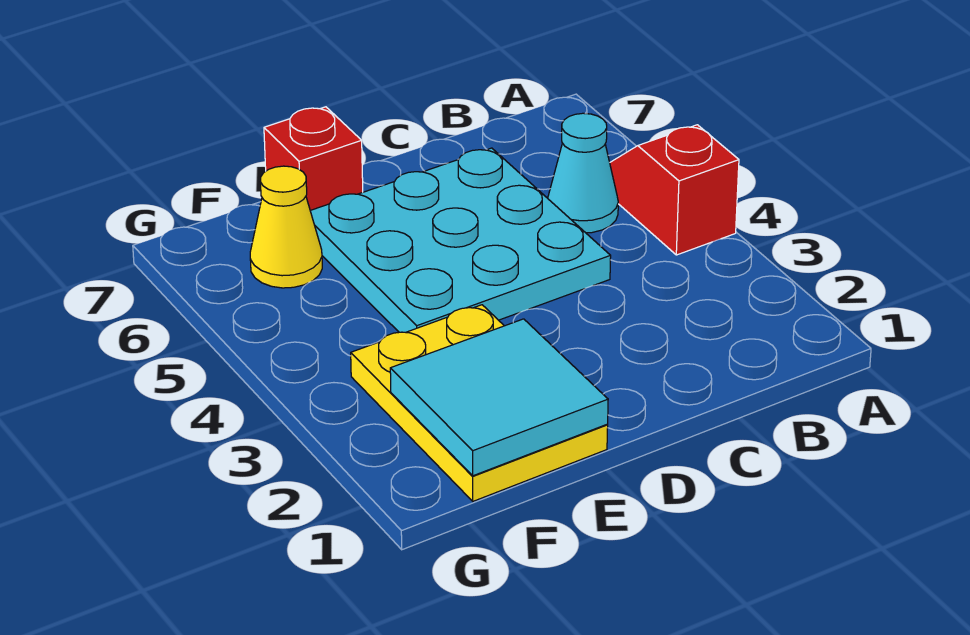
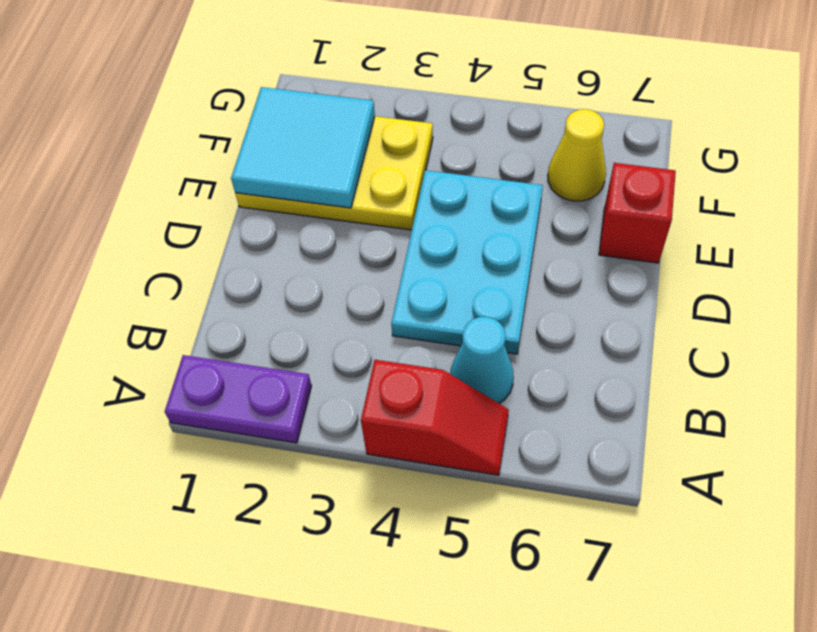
none -> purple 1x2 plate [165,355,311,443]
cyan 3x3 plate [310,148,611,332] -> cyan 2x3 plate [391,170,543,354]

